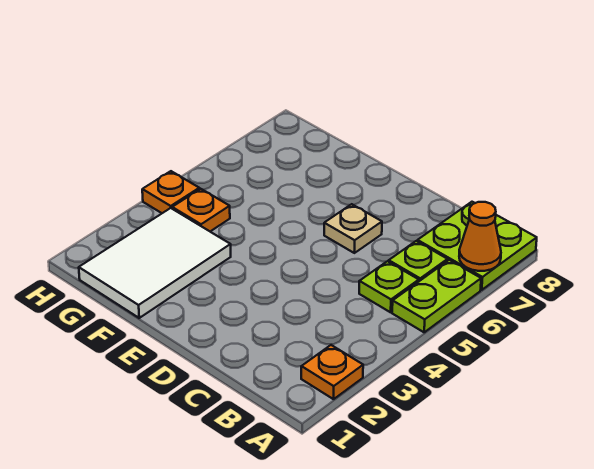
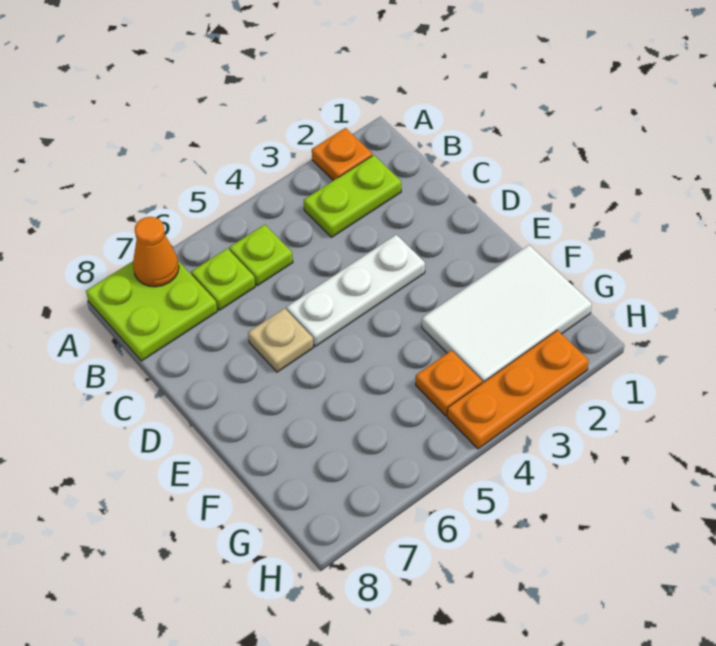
lime 1x2 plate [392,260,481,332] -> lime 1x2 plate moved to [304,155,401,237]
none -> white 1x3 plate [287,235,425,346]
orange 1x1 plate [142,171,199,213] -> orange 1x3 plate [447,330,589,449]

